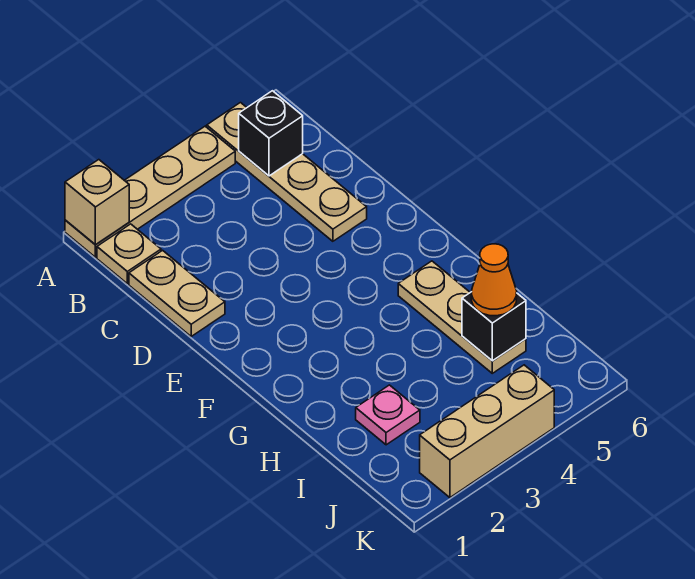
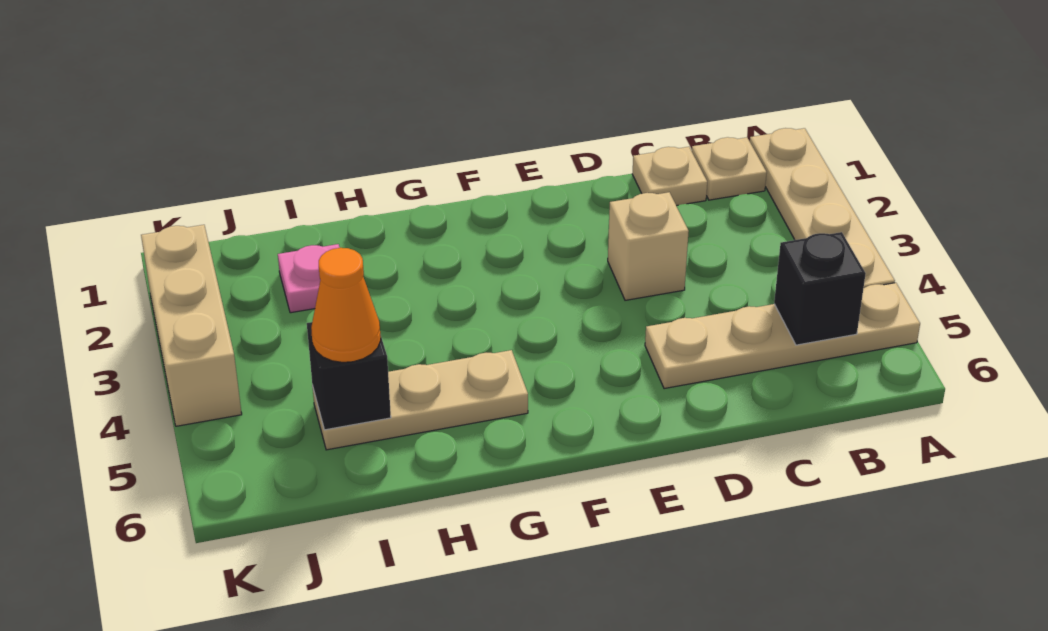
tan 1x1 brick [65,160,129,245] -> tan 1x1 brick moved to [608,192,689,300]
tan 1x2 plate [129,250,225,336] -> tan 1x1 plate [632,147,707,206]

